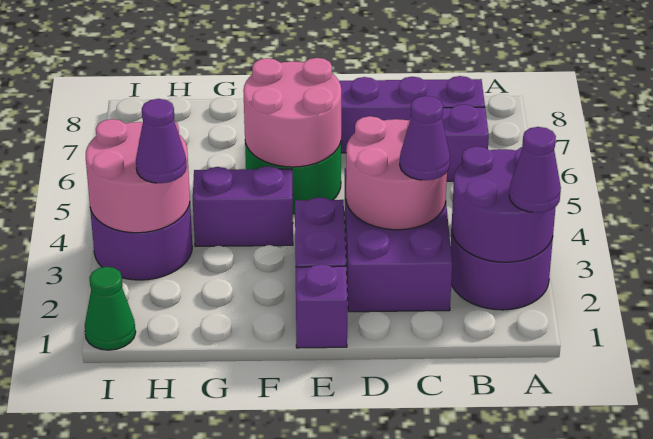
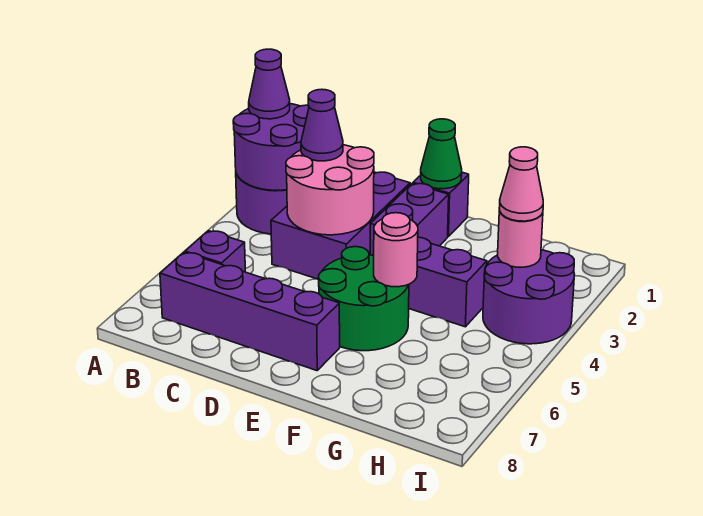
pink 2x2 round brick [243,58,341,167] -> pink 1x1 round brick [374,213,418,287]
pink 2x2 round brick [86,119,190,233] -> pink 1x1 round brick [498,208,543,267]
purple 1x1 cone [136,99,187,183] -> pink 1x1 cone [500,147,543,221]
green 1x1 cone [85,267,136,350] -> green 1x1 cone moved to [421,119,462,189]

